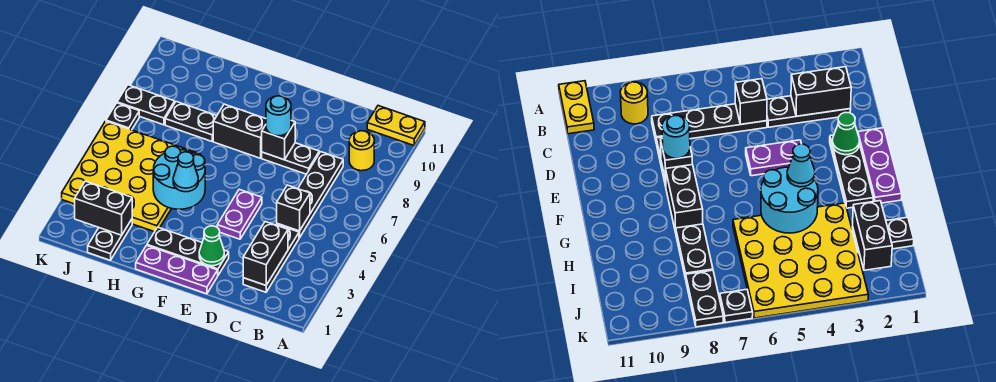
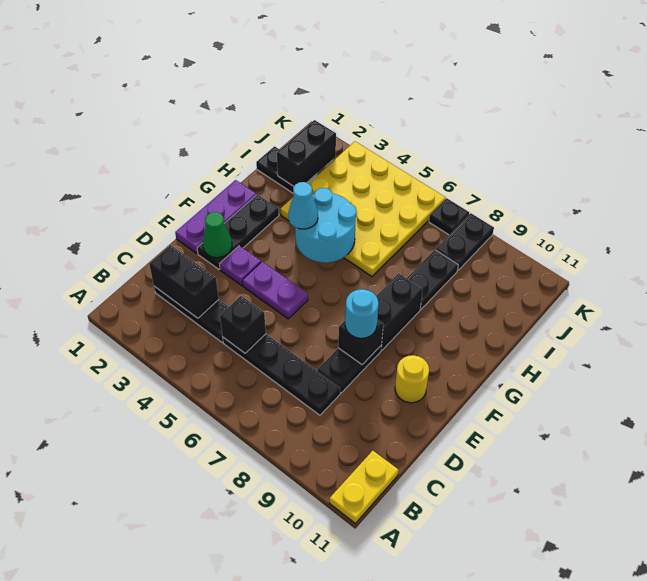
yellow 1x1 round brick [349,131,374,171] -> yellow 1x1 round brick moved to [395,355,429,403]
none -> purple 1x1 plate [220,246,261,286]

